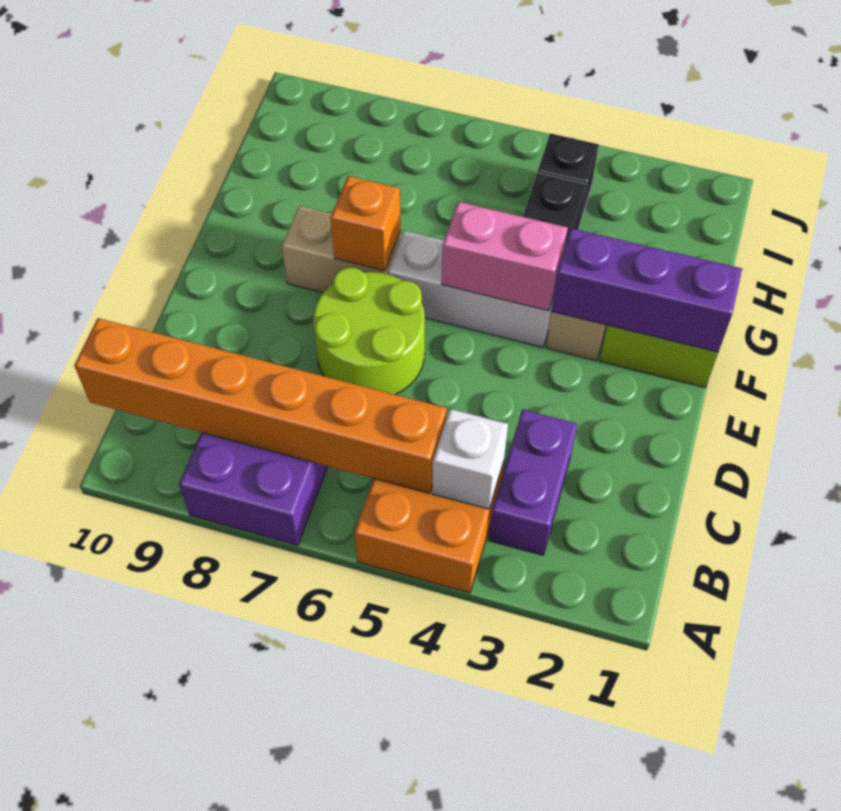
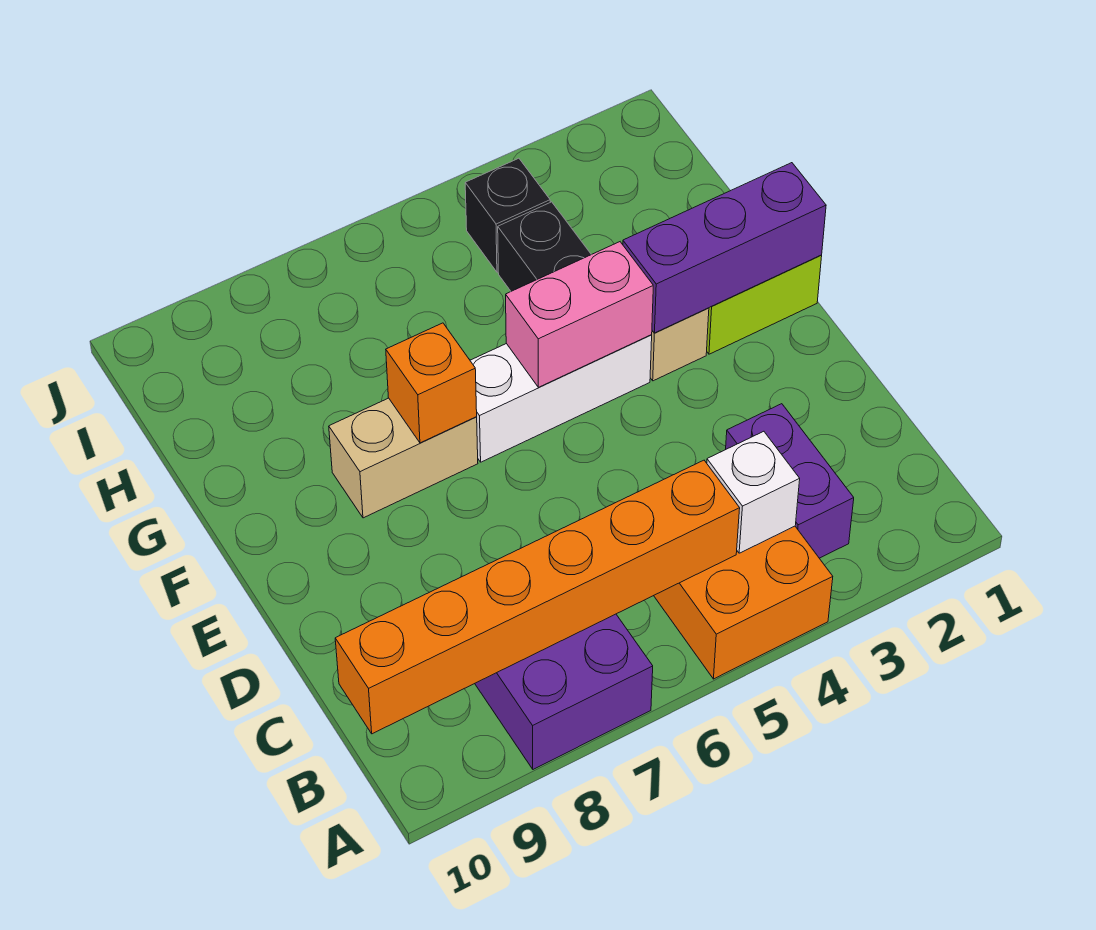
lime 2x2 round brick [313,267,425,395] -> none

